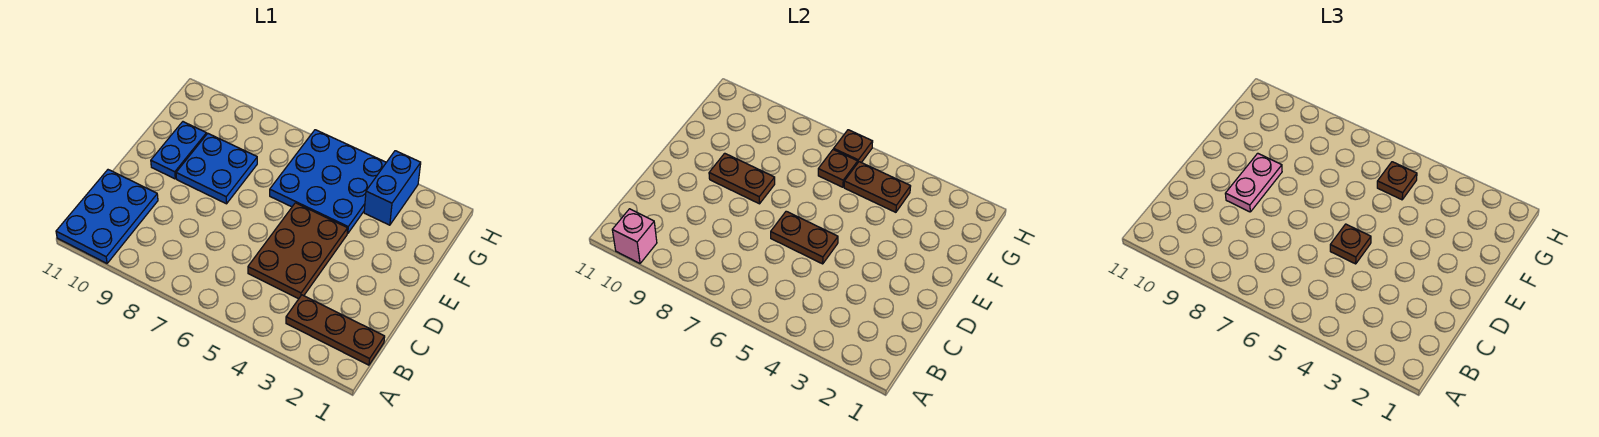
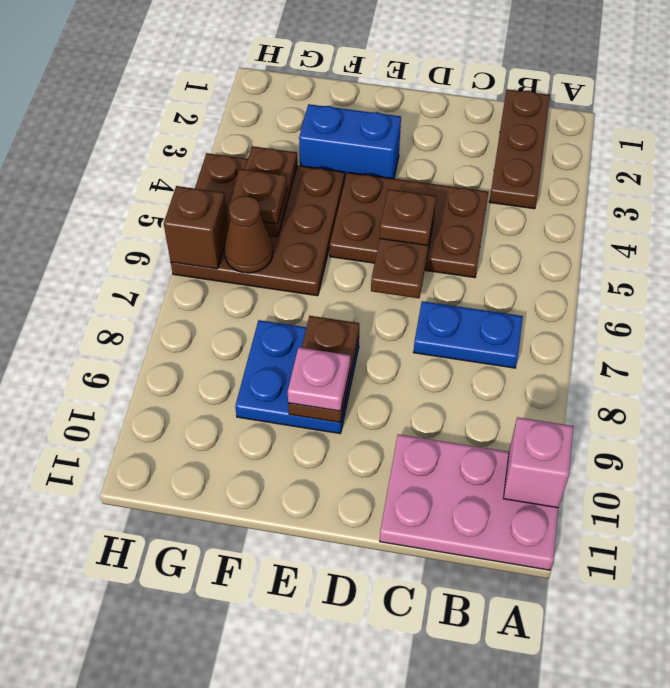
blue 2x3 plate [56,170,158,263] -> pink 2x3 plate [380,434,558,570]
pink 1x2 plate [1225,153,1282,212] -> pink 1x1 plate [288,347,350,411]
blue 1x2 plate [151,122,207,179] -> blue 1x2 plate moved to [413,301,523,368]
blue 3x3 plate [270,130,386,234] -> brown 3x3 plate [171,153,345,296]
blue 1x2 brick [364,151,421,225] -> blue 1x2 brick moved to [299,104,401,179]
brown 1x1 plate [818,149,858,187] -> brown 1x1 cone [224,196,273,273]
brown 1x1 plate [834,130,873,163] -> brown 1x1 brick [164,186,228,269]

